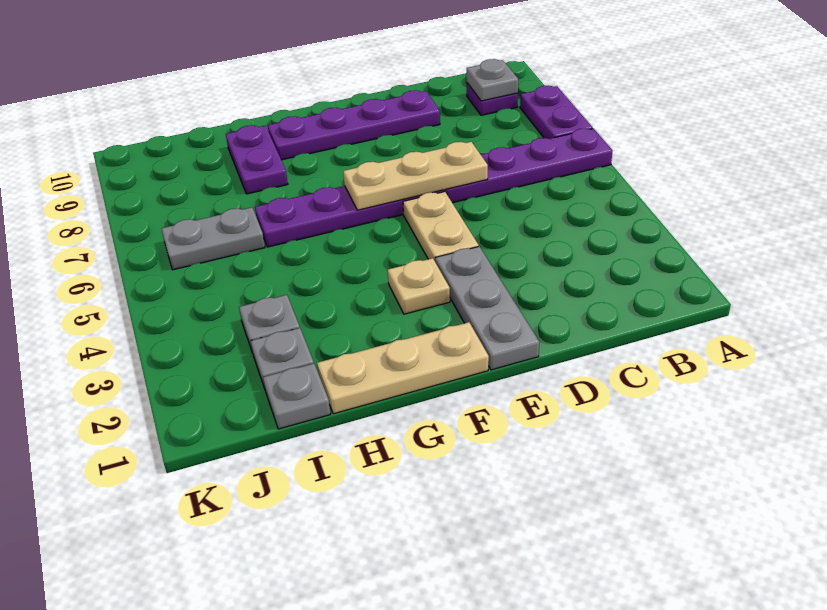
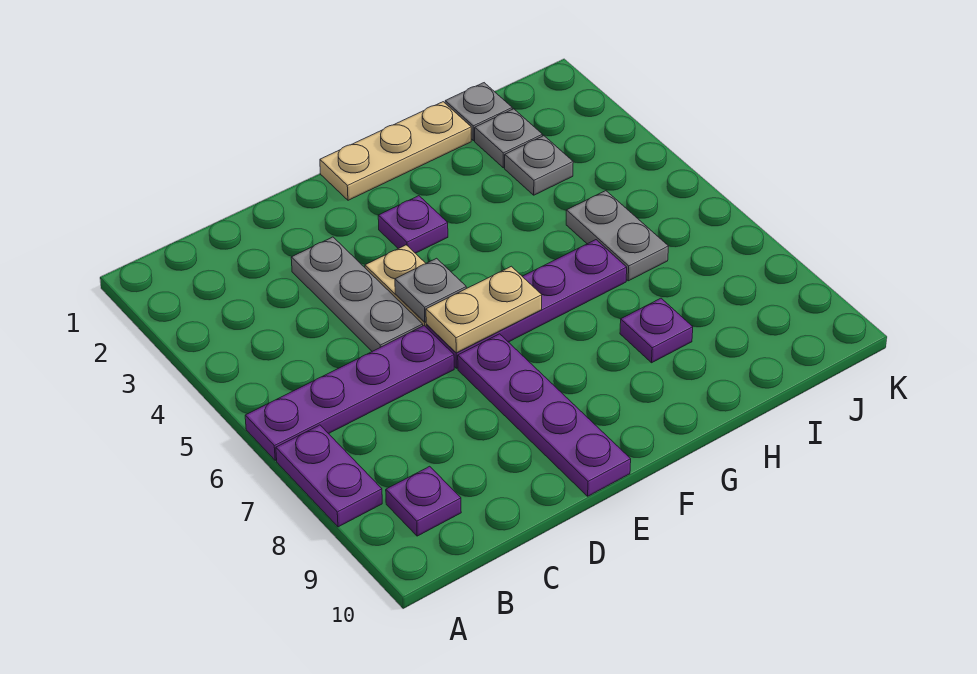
grey 1x1 plate [467,59,518,101] -> grey 1x1 plate moved to [395,258,466,322]
tan 1x3 plate [343,142,488,210] -> tan 1x2 plate [426,266,542,353]
purple 1x4 plate [268,90,440,160] -> purple 1x4 plate turned to [458,334,631,496]
grey 1x3 plate [435,246,539,370] -> grey 1x3 plate moved to [291,237,423,351]
tan 1x1 plate [388,258,450,314] -> purple 1x1 plate [378,196,448,253]
purple 1x2 plate [226,125,288,194] -> purple 1x1 plate [620,298,693,363]
grey 1x2 plate [161,207,265,270] -> grey 1x2 plate turned to [566,191,669,281]

